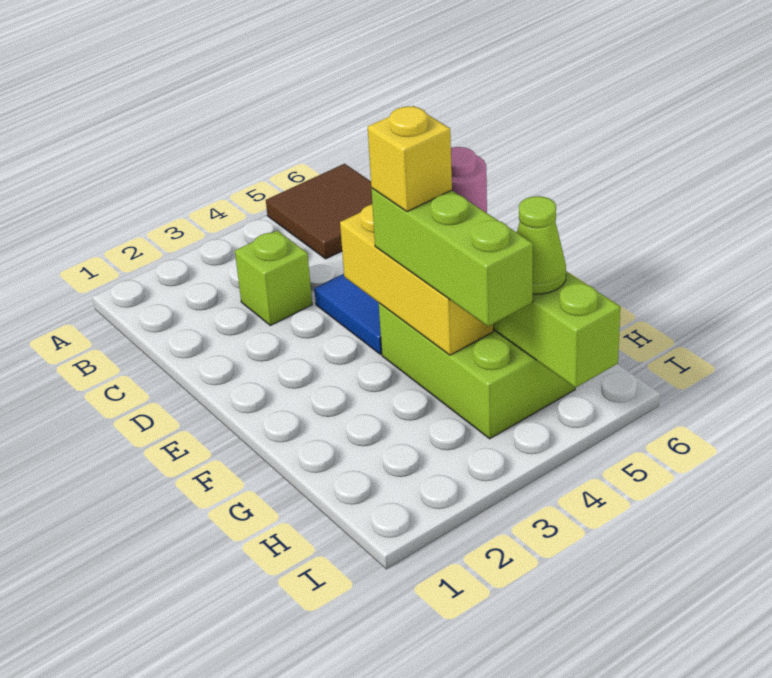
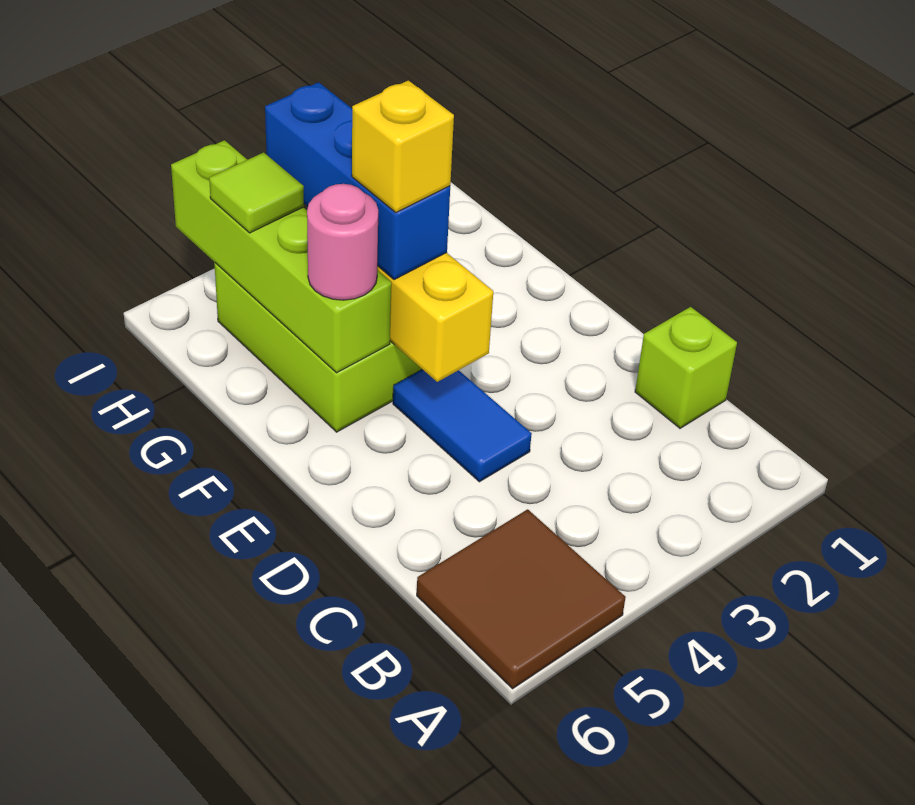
lime 1x1 brick [235,231,312,326] -> lime 1x1 brick moved to [635,307,737,428]
lime 1x3 brick [371,188,533,326] -> blue 1x3 brick [265,82,450,280]
lime 1x1 cone [517,196,566,294] -> lime 1x1 tile [209,152,304,233]

